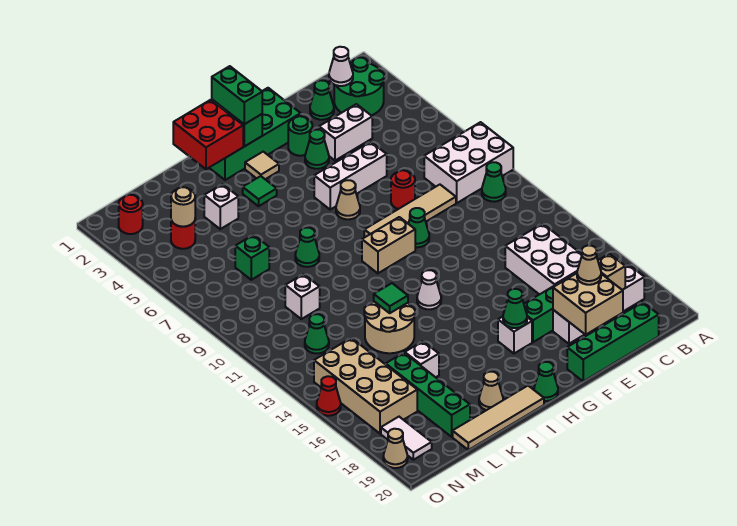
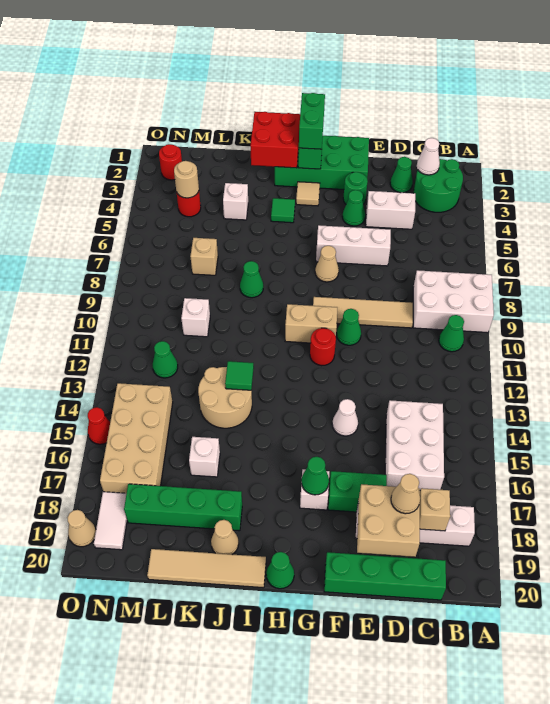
red 1x1 round brick [391,170,415,209] -> red 1x1 round brick moved to [310,328,336,366]
white 1x1 cone [417,270,441,309] -> white 1x1 cone moved to [332,399,358,436]
green 1x1 brick [235,235,269,280] -> tan 1x1 brick [190,238,218,275]
green 1x4 brick [386,353,470,437] -> green 1x4 brick turned to [124,484,242,531]

